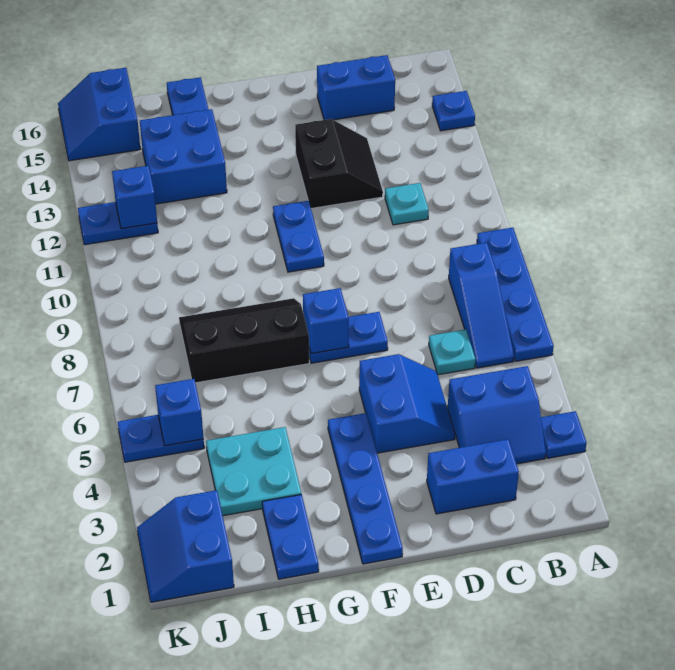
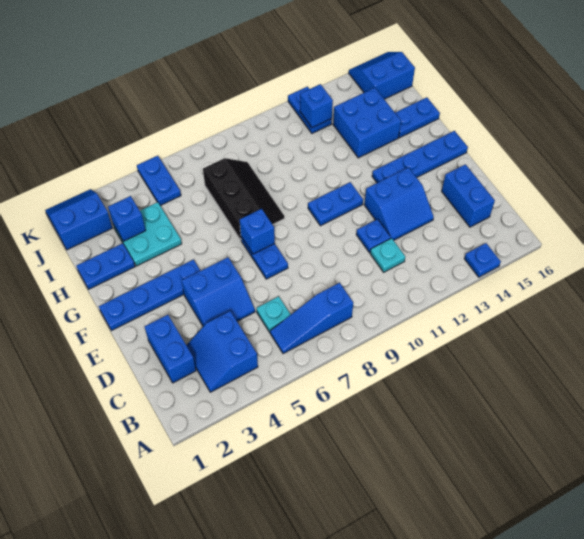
blue 1x1 plate [541,411,586,458] -> blue 1x1 plate moved to [356,219,391,253]
blue 1x4 plate [477,228,554,361] -> blue 1x4 plate moved to [372,131,468,183]
black 2x2 slope [295,119,383,208] -> blue 2x2 slope [364,168,434,240]
blue 1x1 brick [155,379,204,446] -> blue 1x1 brick moved to [108,196,146,241]

